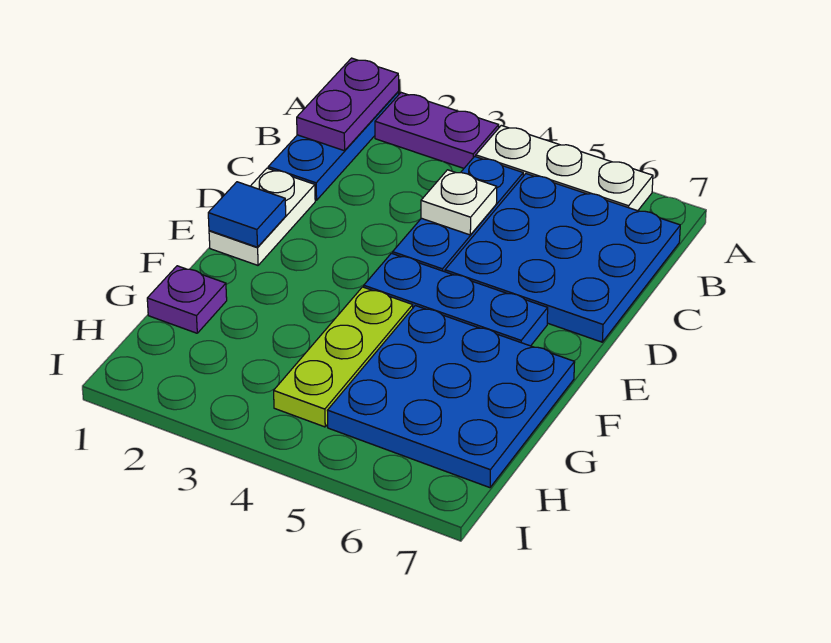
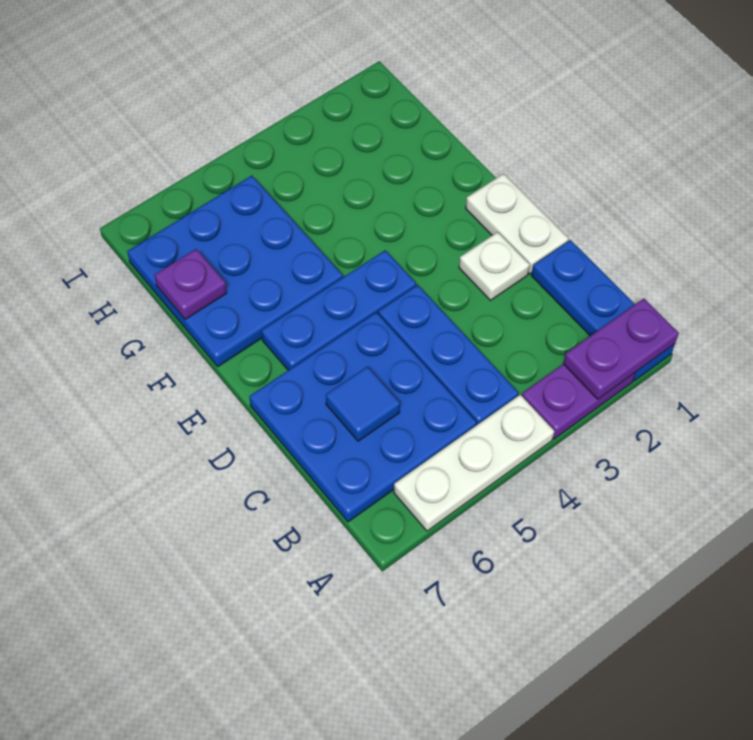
purple 1x2 plate [297,58,399,151] -> purple 1x2 plate turned to [563,298,679,399]
white 1x1 plate [421,170,497,235] -> white 1x1 plate moved to [459,232,530,300]
blue 1x1 tile [208,182,286,247] -> blue 1x1 tile moved to [326,367,400,441]
lime 1x3 plate [274,287,413,427] -> none
purple 1x1 plate [147,266,227,333] -> purple 1x1 plate moved to [155,249,227,319]

